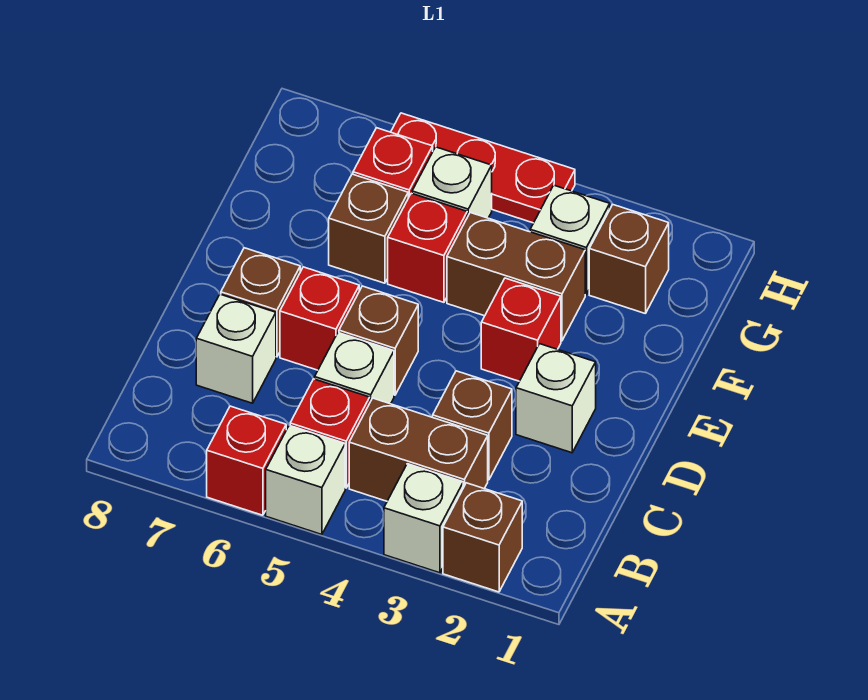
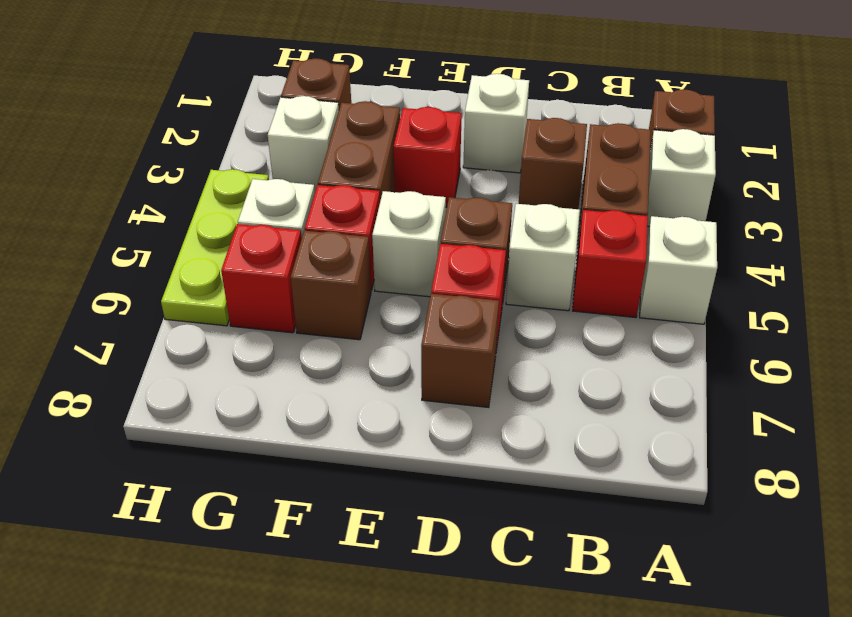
red 1x1 brick [207,406,286,515] -> none
white 1x1 brick [196,294,276,403] -> white 1x1 brick moved to [372,191,446,297]
red 1x3 plate [391,113,575,223] -> lime 1x3 plate [161,169,269,326]

